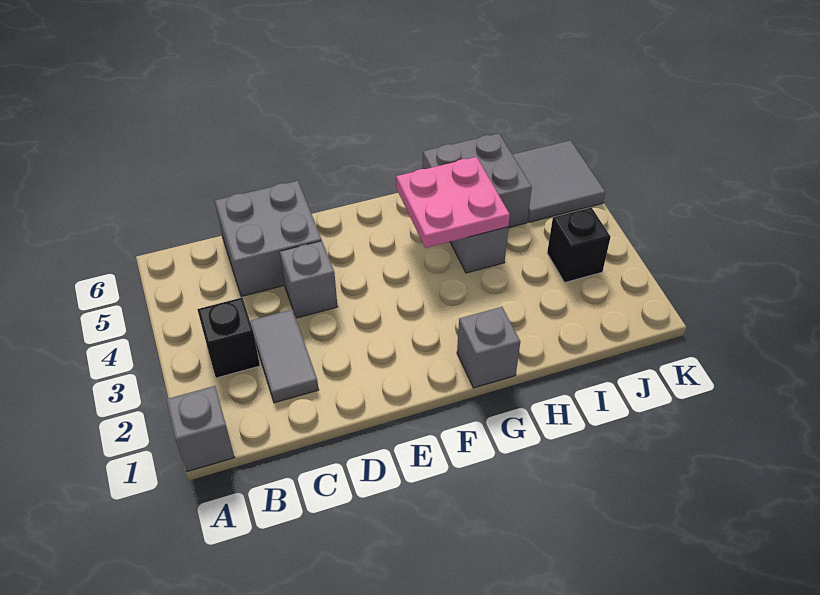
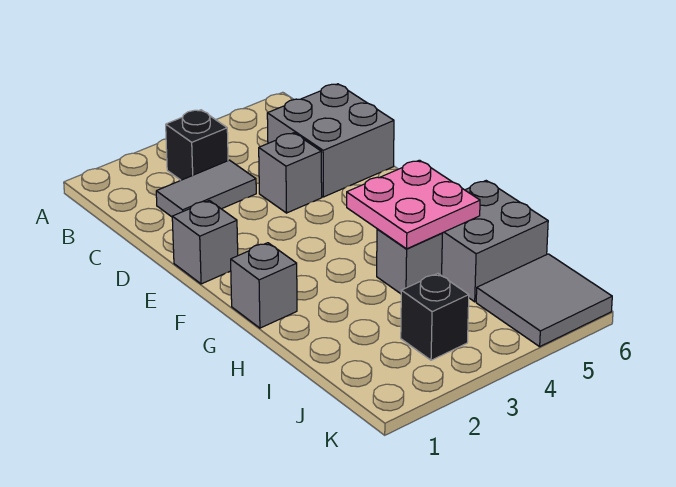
grey 1x1 brick [166,386,234,472] -> grey 1x1 brick moved to [172,200,238,284]

